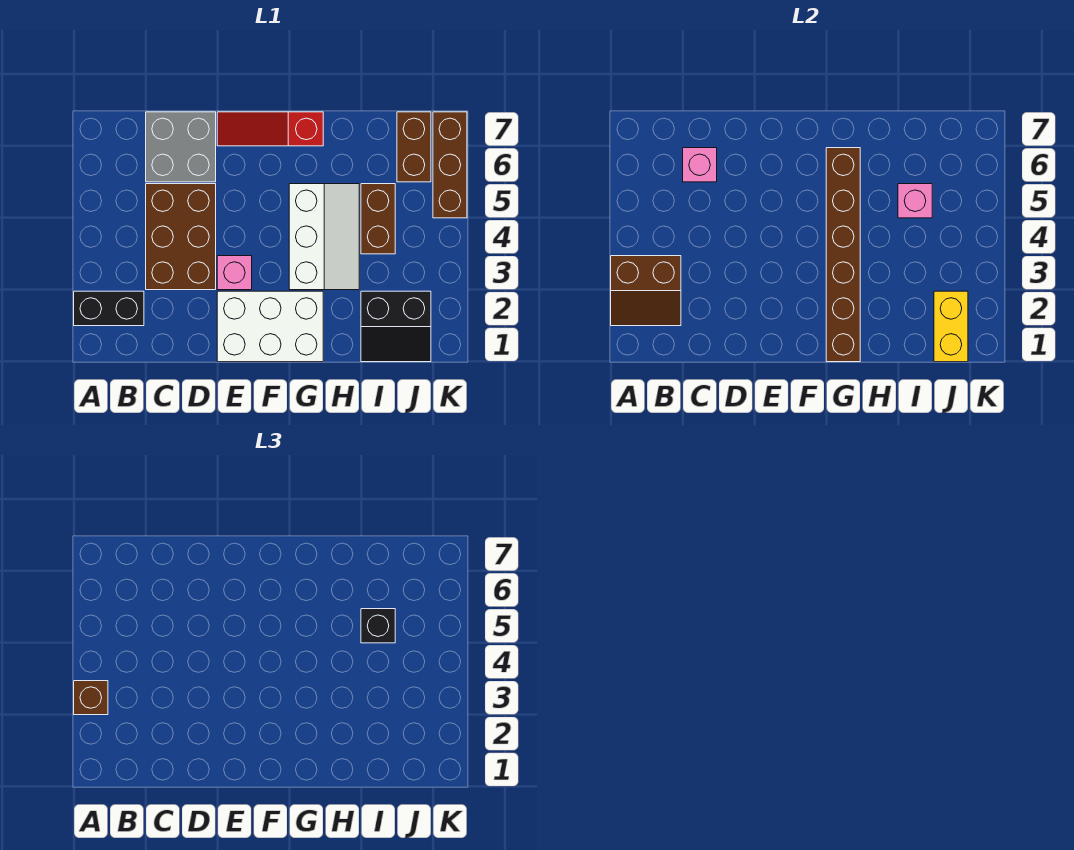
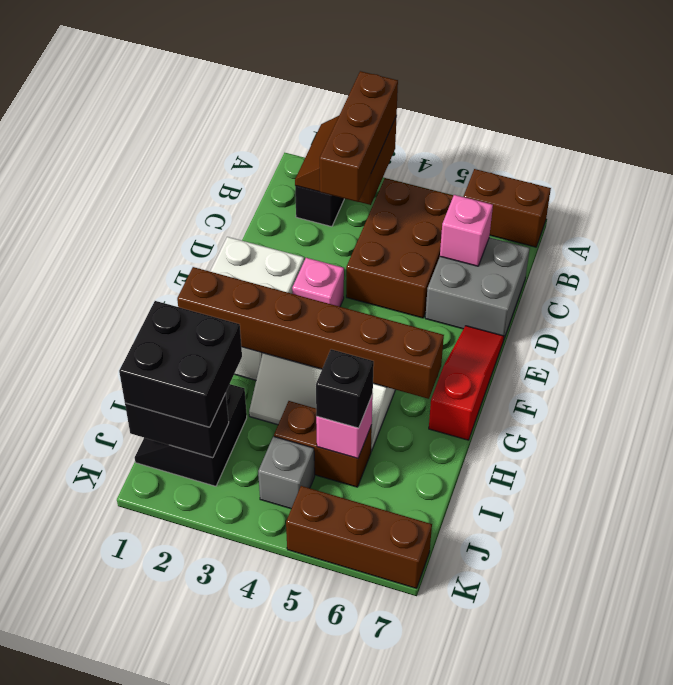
brown 1x1 brick [74,681,108,715] -> brown 1x3 brick [320,71,398,202]
brown 2x3 brick [146,184,216,290] -> brown 2x3 brick turned to [346,178,453,318]
none -> black 2x2 brick [119,301,242,427]
yellow 1x2 brick [934,291,968,362] -> black 1x2 brick [125,393,229,458]
none -> grey 1x1 brick [258,436,315,509]
brown 1x2 brick [397,112,431,182] -> brown 1x2 brick moved to [464,169,551,247]

